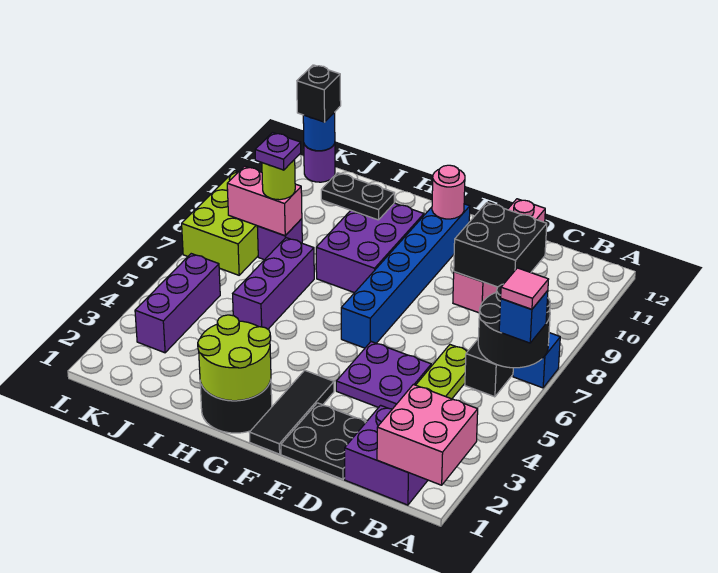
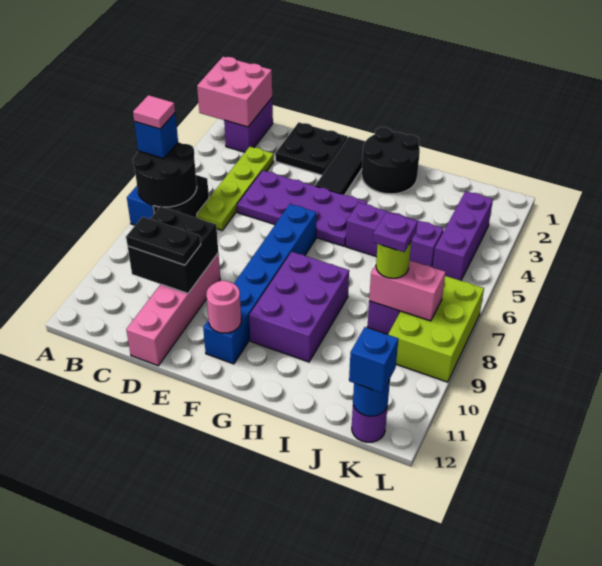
purple 2x2 brick [345,405,428,505] -> purple 1x2 brick [224,98,273,152]
purple 2x2 plate [336,342,431,409] -> purple 2x4 plate [237,170,367,246]
lime 2x2 round brick [198,315,271,401] -> none
black 1x2 plate [321,173,395,220] -> black 1x2 plate moved to [126,217,201,265]
purple 1x3 brick [233,238,314,329] -> purple 1x3 brick turned to [346,202,444,267]
black 1x1 brick [297,65,341,122] -> blue 1x1 brick [349,327,398,393]

